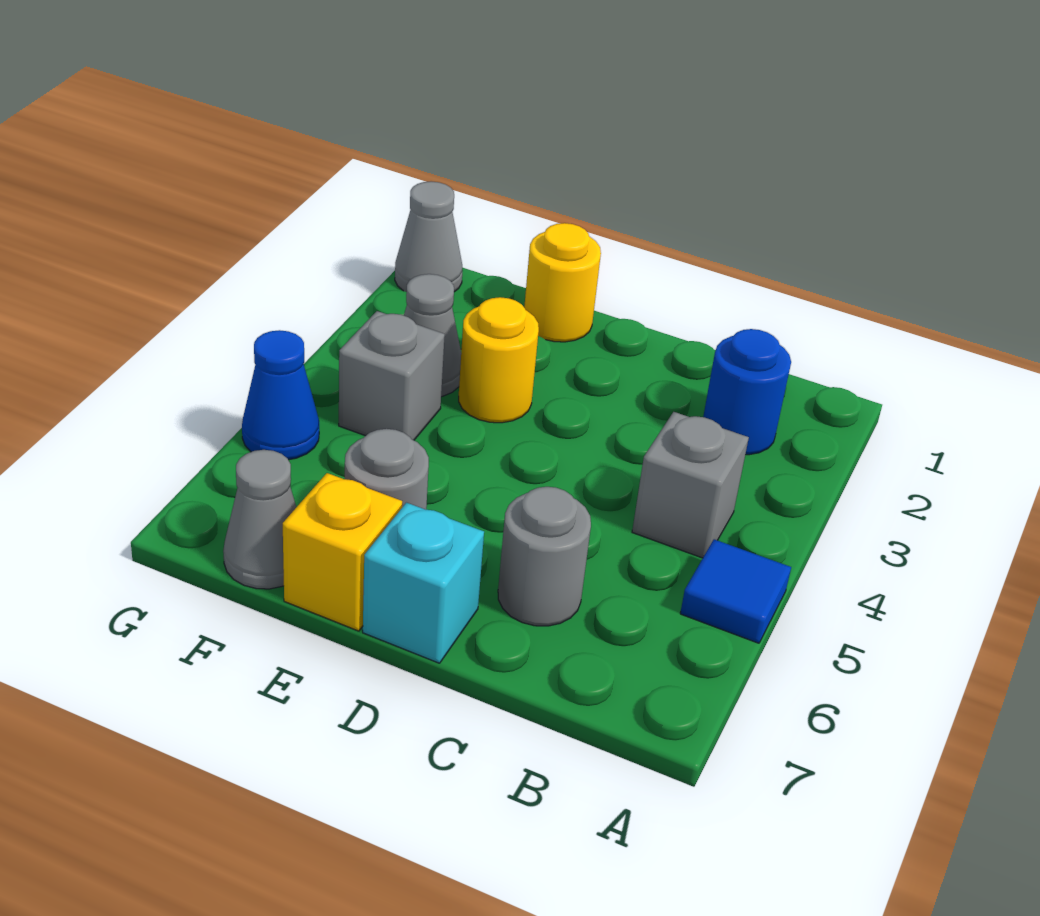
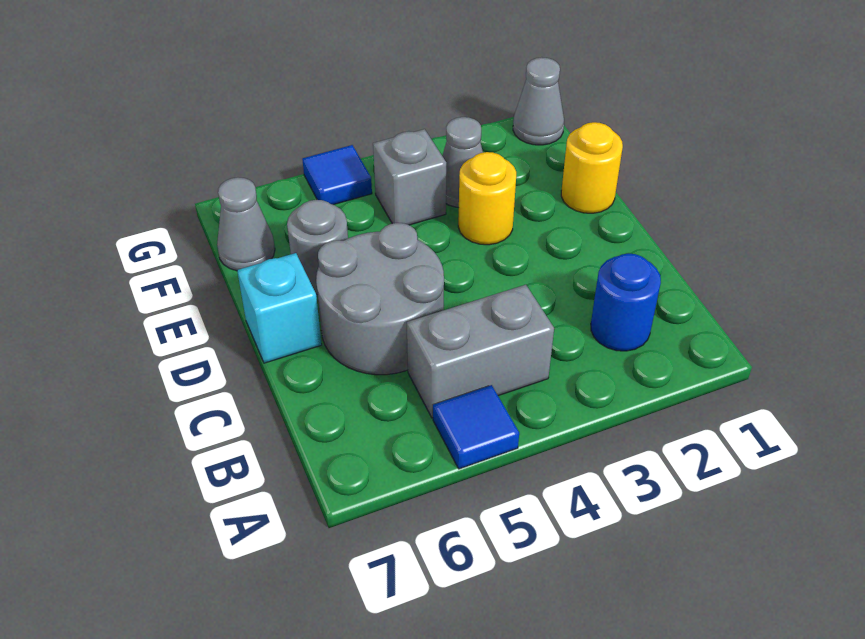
grey 1x1 brick [632,412,749,558] -> grey 1x2 brick [407,285,554,418]
grey 1x1 round brick [498,487,591,626] -> grey 2x2 round brick [316,223,444,375]
yellow 1x1 brick [283,473,402,631] -> none
blue 1x1 cone [242,330,319,460] -> blue 1x1 tile [302,145,372,205]

